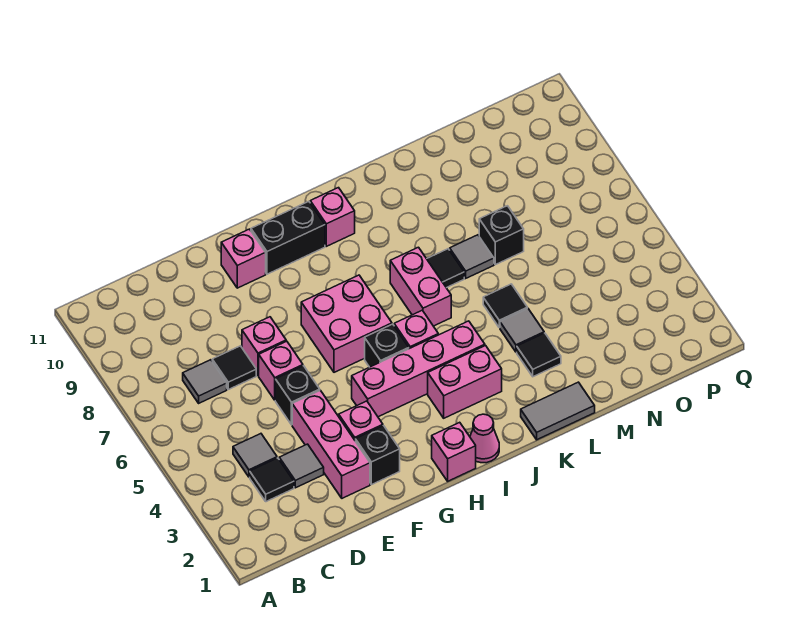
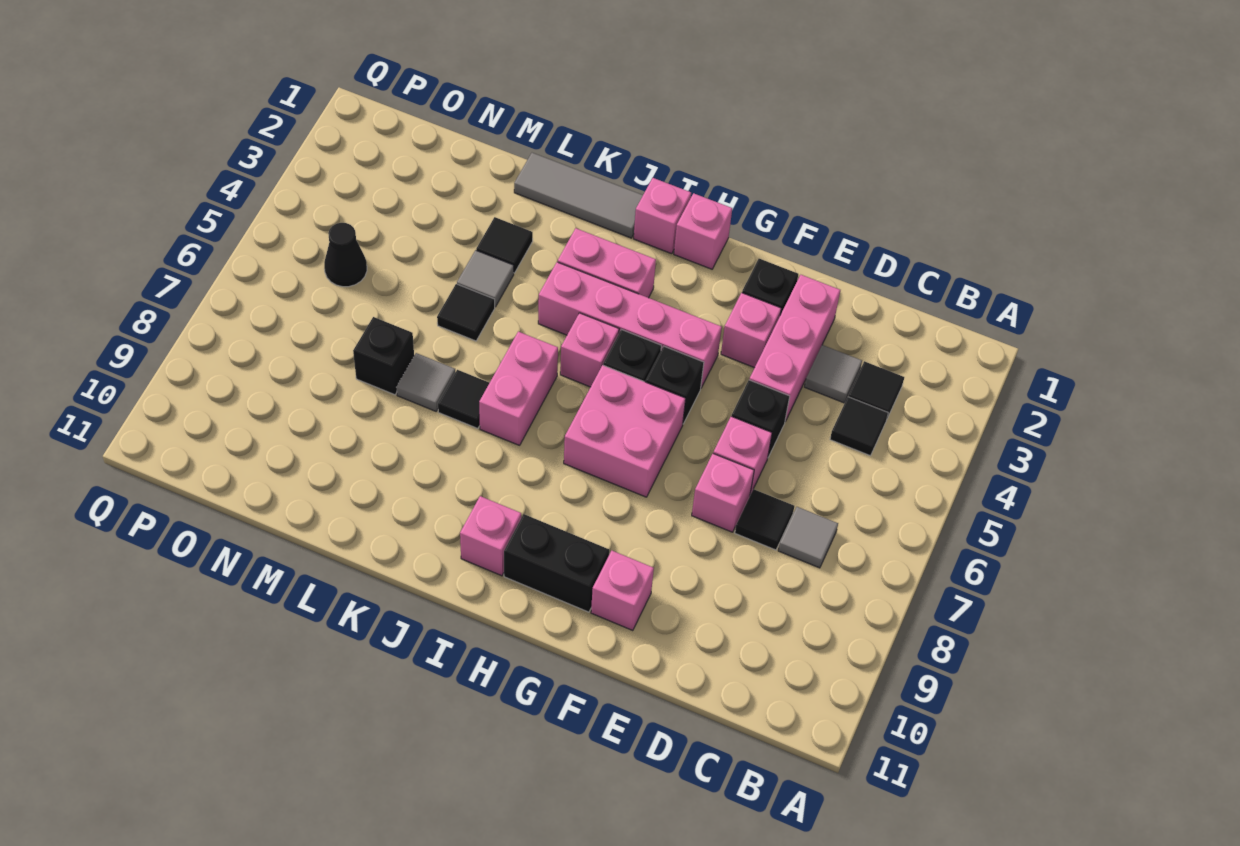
grey 1x1 tile [233,434,277,477] -> black 1x1 tile [830,397,888,456]
none -> black 1x1 brick [646,346,704,424]
pink 1x1 cone [470,414,499,463] -> pink 1x1 brick [634,178,691,254]
grey 1x2 tile [521,382,595,440] -> grey 1x3 tile [514,153,643,238]
none -> black 1x1 cone [324,223,367,287]

